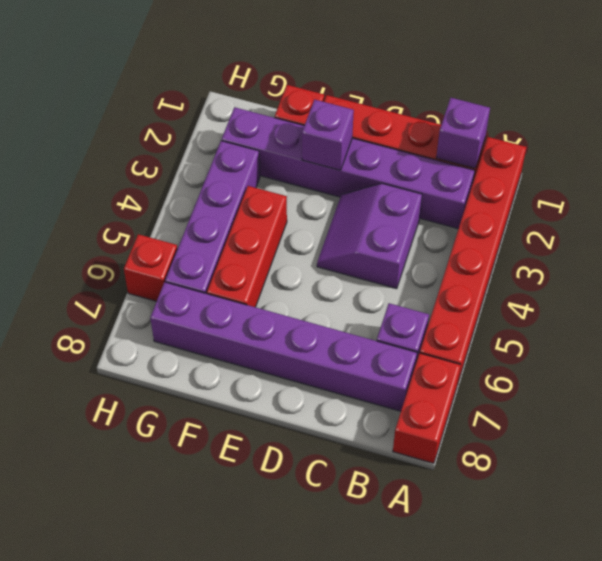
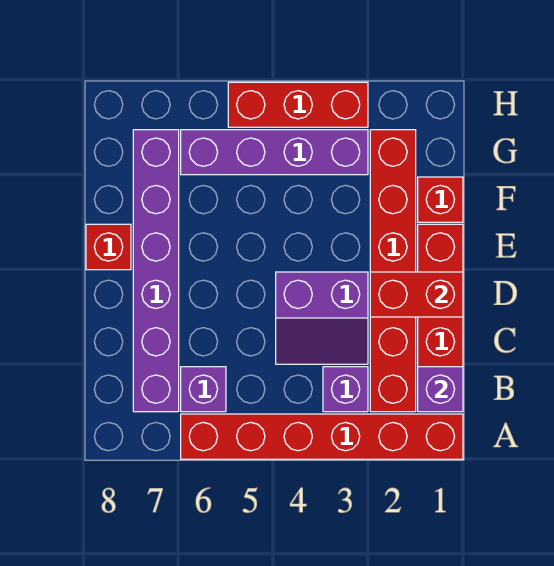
red 1x2 brick [393,353,461,463] -> red 1x2 brick moved to [370,272,463,317]
purple 1x6 brick [222,107,475,229] -> red 1x6 brick [370,130,416,412]
purple 2x2 slope [317,184,422,289] -> purple 2x2 slope turned to [276,272,368,364]
purple 1x1 brick [302,100,354,170] -> purple 1x1 brick moved to [323,367,368,412]
red 1x3 brick [207,186,287,307] -> red 1x3 brick moved to [228,82,368,127]
red 1x1 brick [124,234,178,301] -> red 1x1 brick moved to [86,224,131,270]

